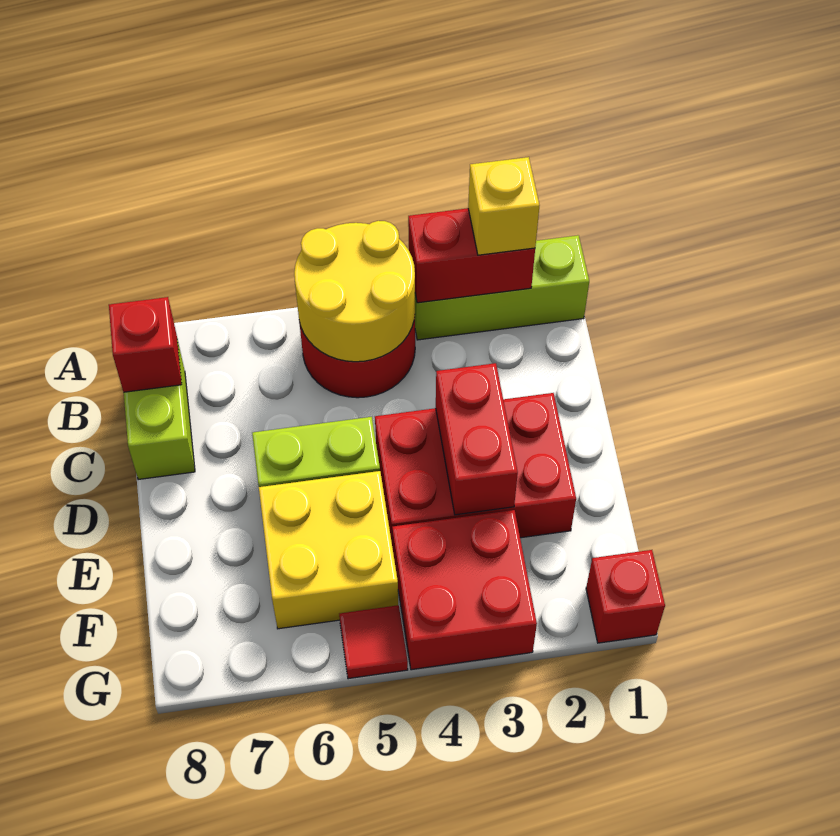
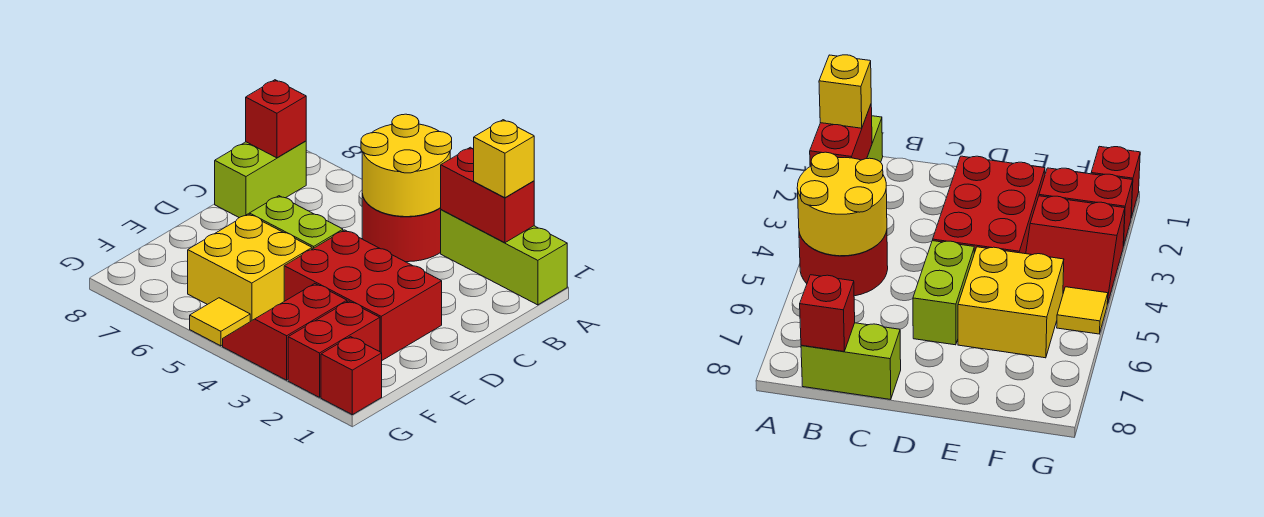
red 1x2 brick [436,363,518,515] -> red 1x2 brick moved to [288,301,380,397]
red 2x2 brick [392,510,537,670] -> red 2x2 slope [223,284,347,380]
red 1x1 tile [339,605,408,679] -> yellow 1x1 tile [190,298,250,346]

